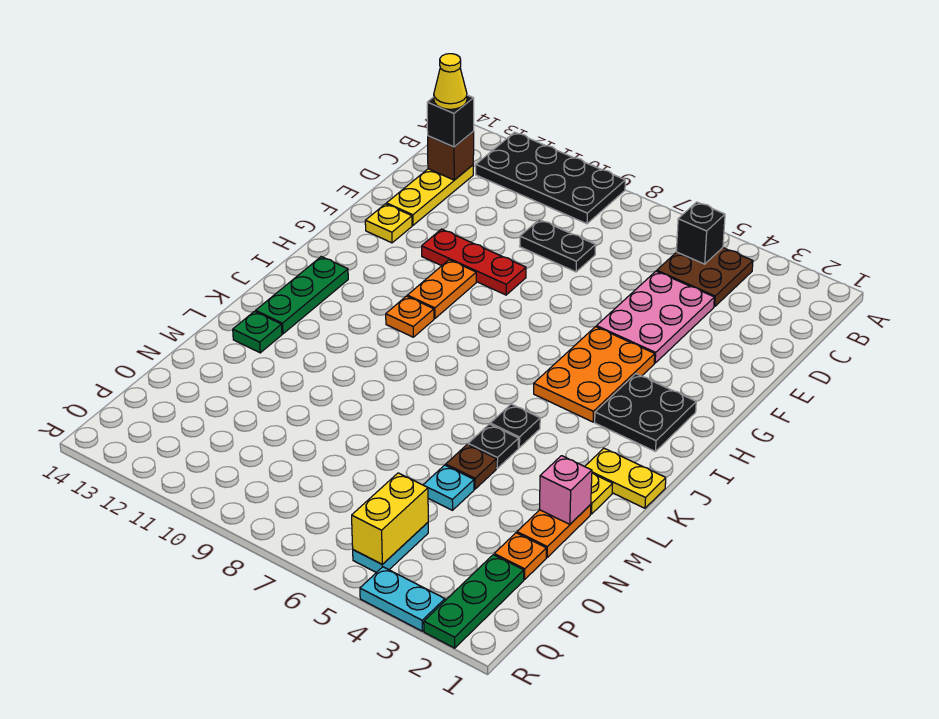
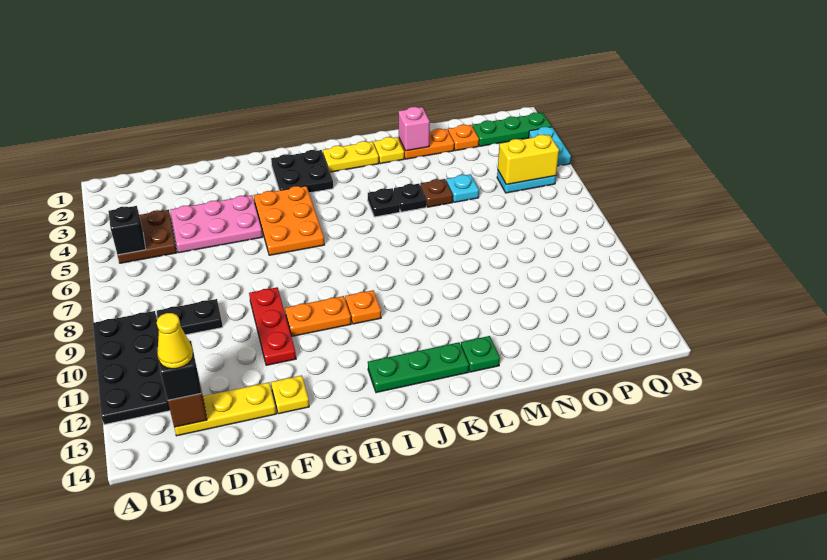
black 1x2 plate [520,220,596,272] -> black 1x2 plate turned to [157,299,223,335]
orange 2x3 plate [534,327,655,422] -> orange 2x3 plate turned to [254,186,324,255]
yellow 1x2 plate [585,448,666,508] -> yellow 1x2 plate turned to [323,141,379,172]

